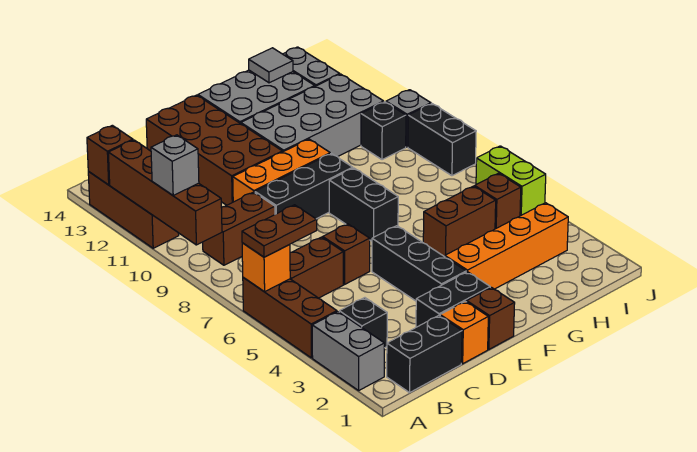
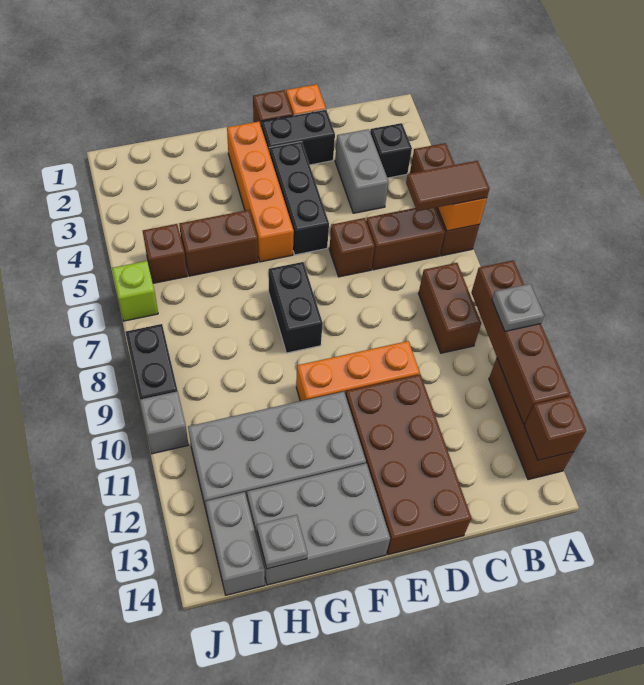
grey 1x2 brick [312,312,384,390] -> grey 1x2 brick moved to [335,129,389,213]
brown 1x2 plate [242,205,317,257] -> brown 1x2 tile [406,161,490,211]
grey 1x1 brick [151,135,199,195] -> grey 1x1 plate [492,284,544,331]
black 1x2 brick [387,316,462,393] -> none
brown 1x2 brick [203,192,275,265] -> brown 1x2 brick turned to [419,263,481,353]
black 1x3 brick [255,153,353,219] -> none
orange 1x4 brick [445,203,568,289] -> orange 1x4 brick turned to [227,122,294,262]
grey 1x1 tile [249,48,293,83] -> grey 1x1 plate [257,515,308,569]
black 1x1 brick [361,102,406,160] -> none
lime 1x2 brick [476,146,546,216] -> lime 1x1 brick [112,261,158,321]

